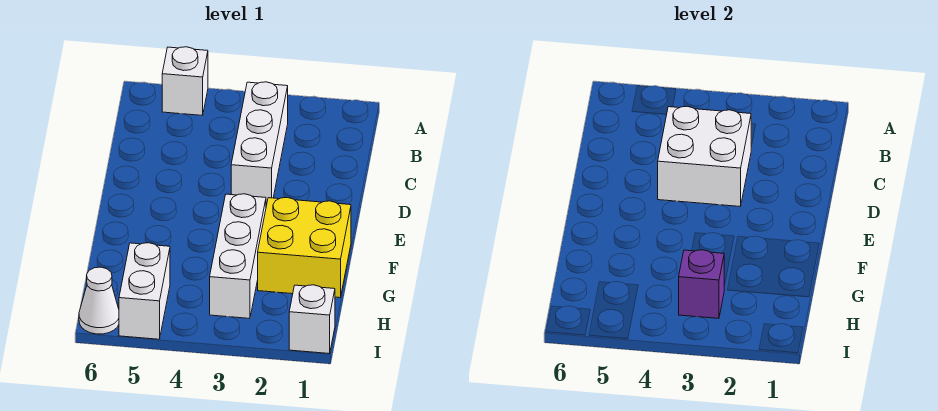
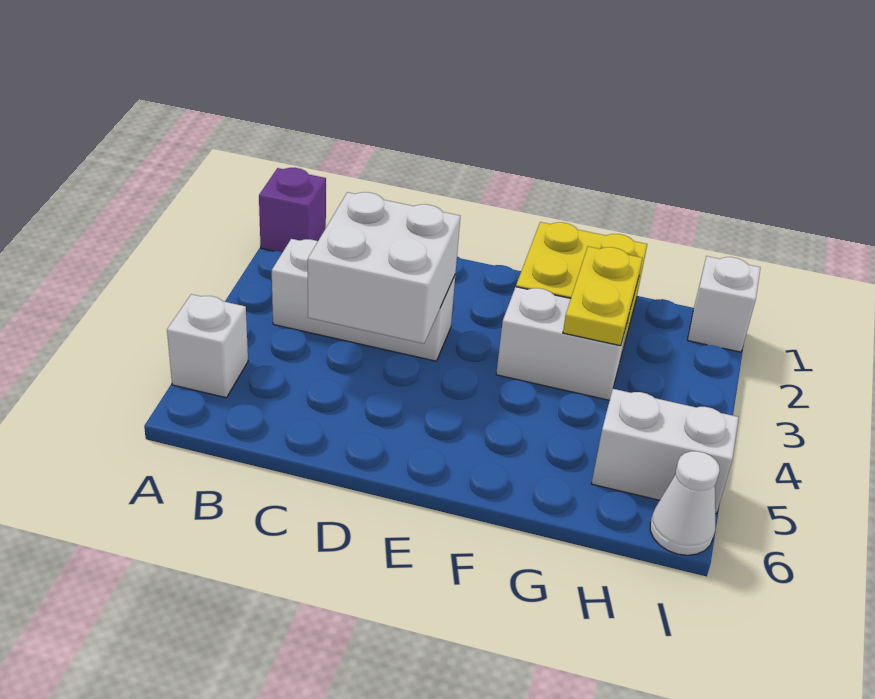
white 1x3 brick [210,194,266,318] -> white 1x2 brick [496,287,629,400]
none -> yellow 1x2 plate [563,247,642,346]
purple 1x1 brick [679,250,724,318] -> purple 1x1 brick moved to [259,168,326,252]

